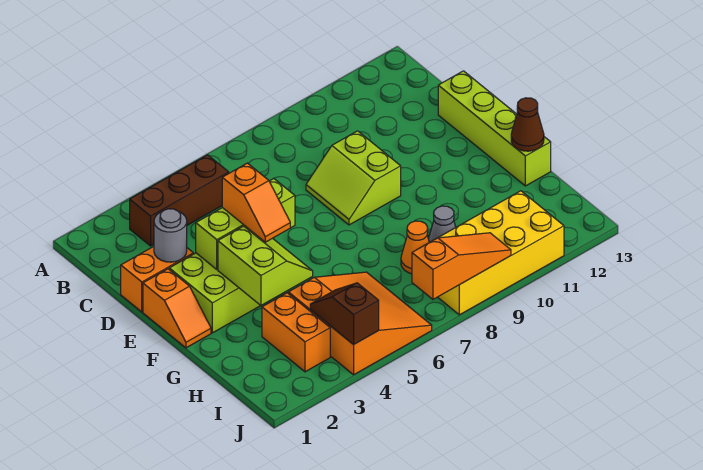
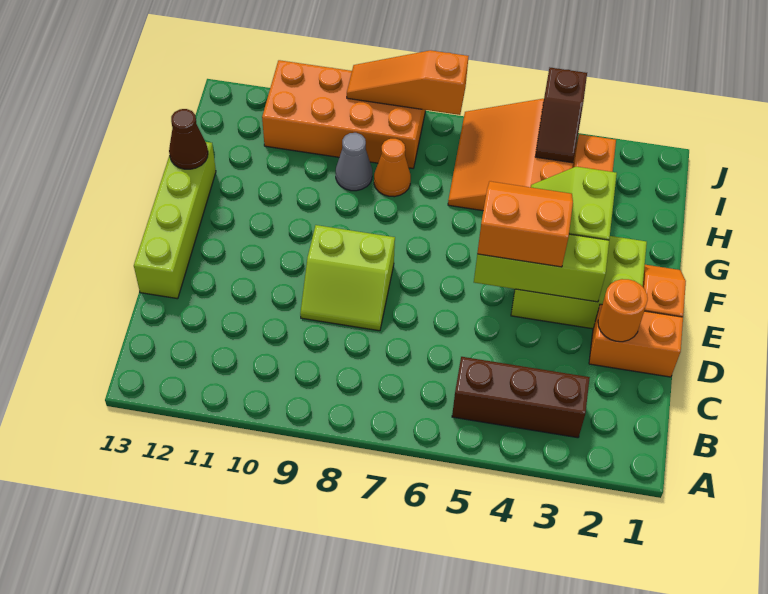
grey 1x1 round brick [154,209,187,262] -> orange 1x1 round brick [598,279,648,342]
lime 2x2 slope [306,131,401,225] -> lime 2x2 slope turned to [300,225,395,331]
orange 1x2 slope [222,163,290,242] -> orange 2x2 slope [477,181,573,267]
yellow 2x4 brick [438,191,564,315] -> orange 2x4 brick [262,60,426,168]

